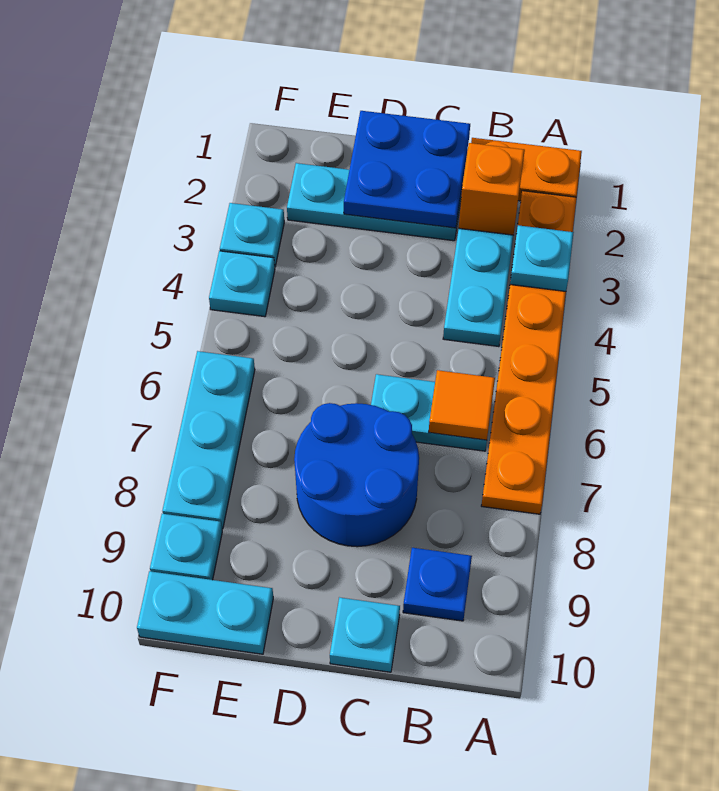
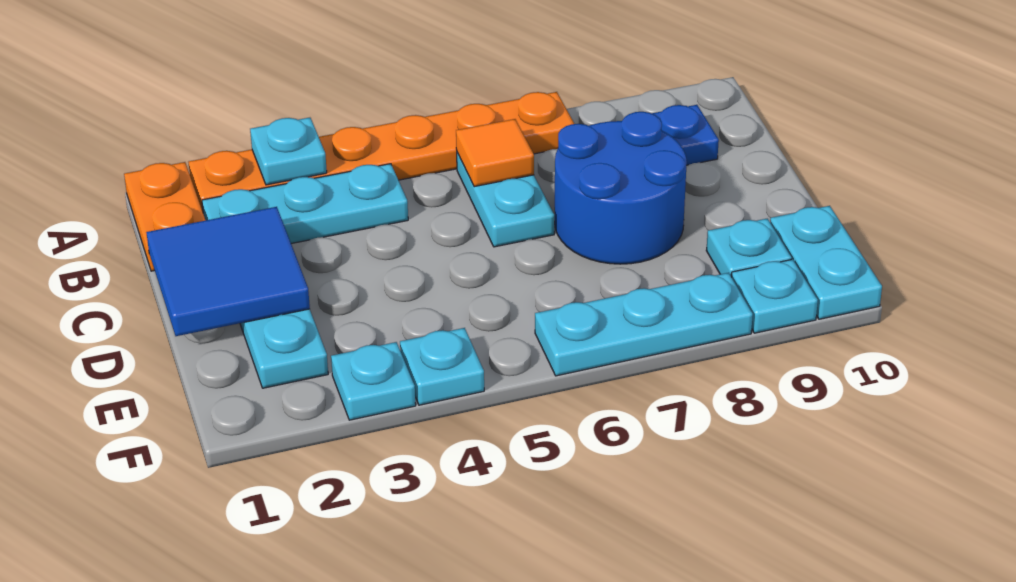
orange 1x1 brick [459,143,525,235] -> none
blue 2x2 plate [344,111,470,228] -> blue 2x2 tile [146,207,310,336]
cyan 1x1 plate [330,597,400,672] -> cyan 1x1 plate moved to [706,219,792,277]

